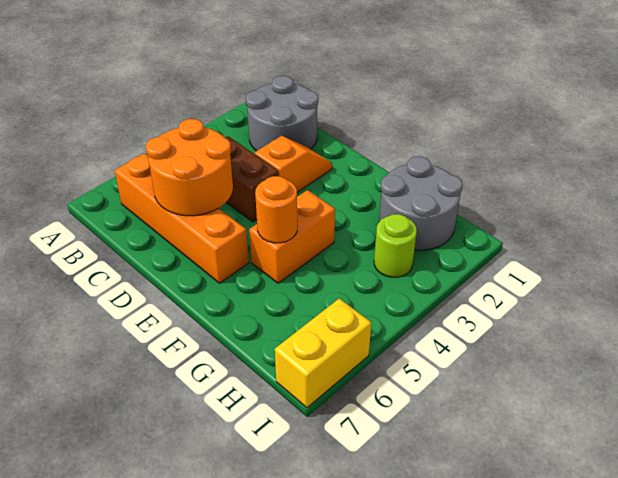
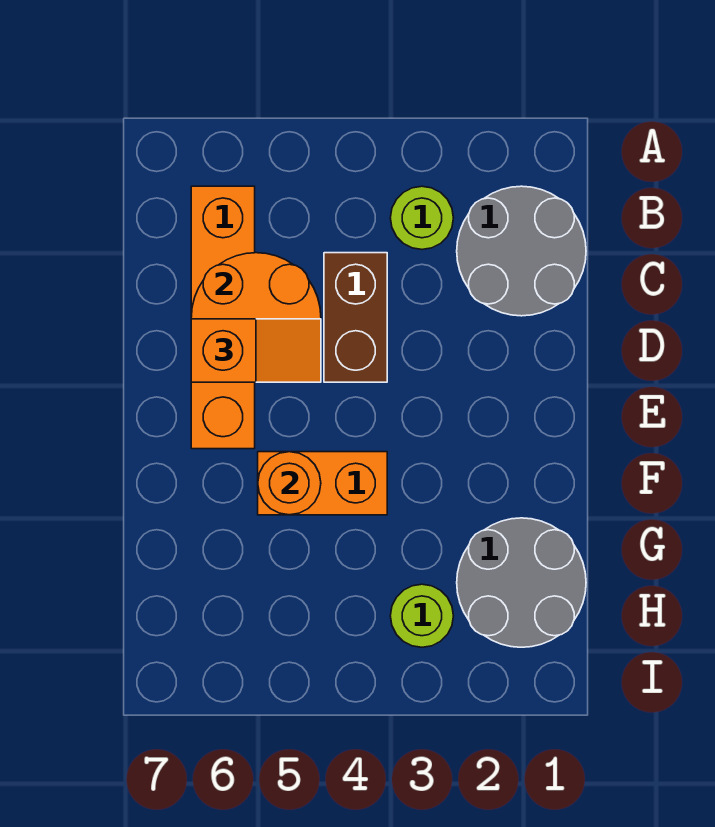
none -> lime 1x1 round brick [390,186,453,249]
orange 1x2 slope [255,136,332,192] -> orange 1x2 slope moved to [191,319,321,382]
yellow 1x2 brick [275,298,371,408] -> none

